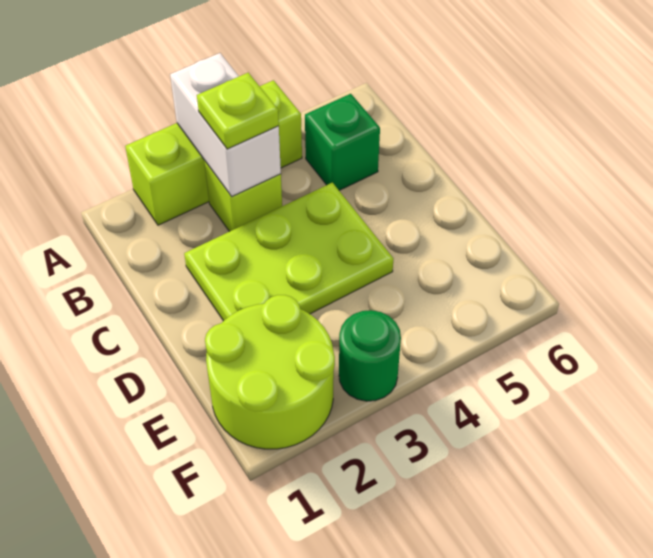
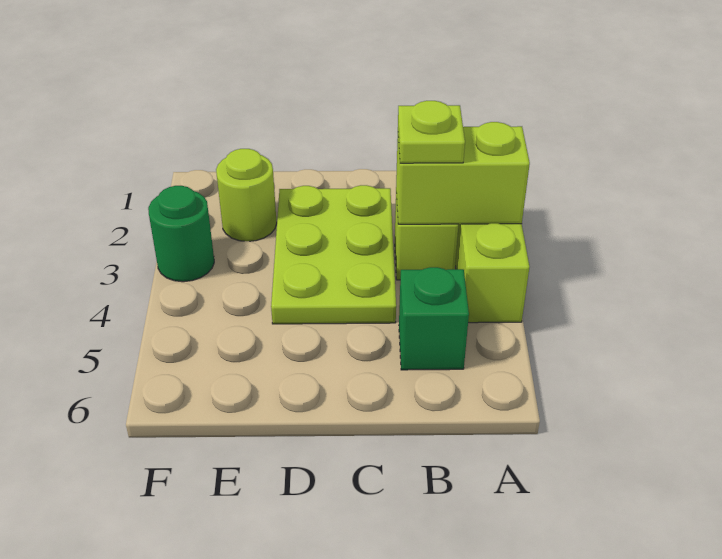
white 1x2 brick [170,53,281,197] -> lime 1x2 brick [396,122,530,224]
lime 2x2 round brick [205,295,335,449] -> lime 1x1 round brick [216,149,277,241]

